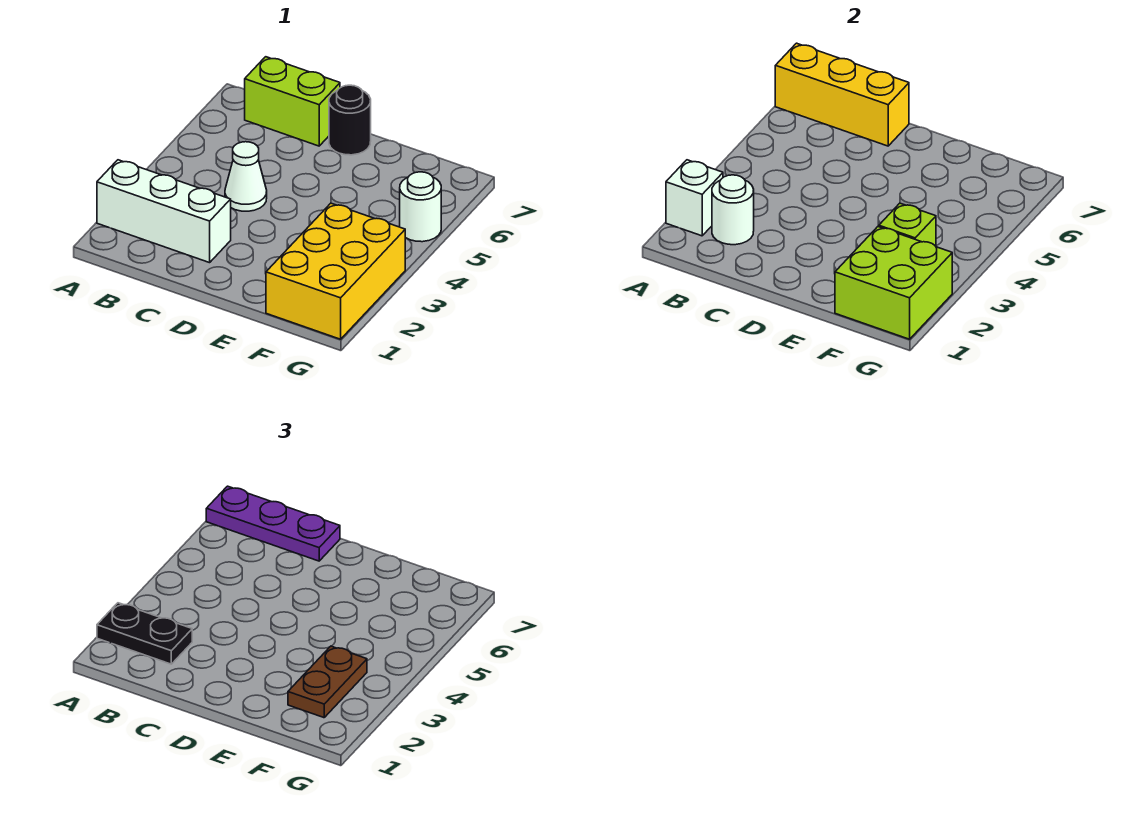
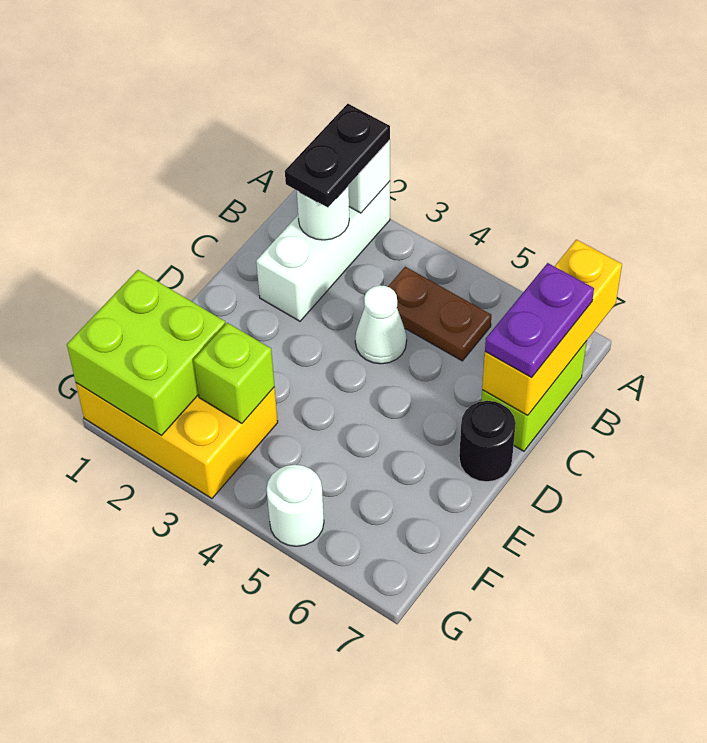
purple 1x3 plate [206,486,340,561] -> purple 1x2 plate [485,263,594,378]
brown 1x2 plate [288,646,367,718] -> brown 1x2 plate moved to [388,267,491,361]

